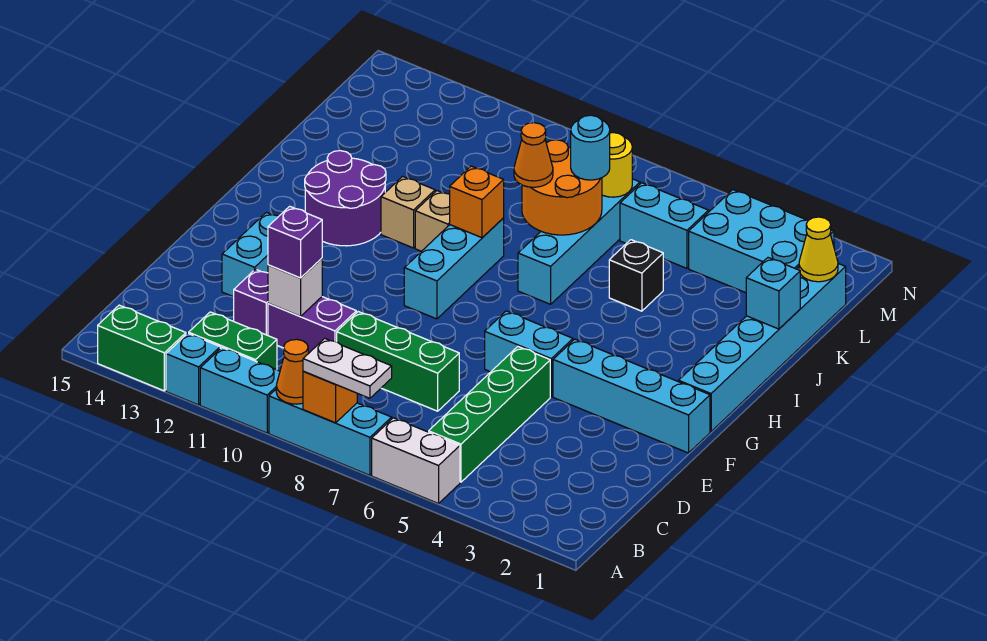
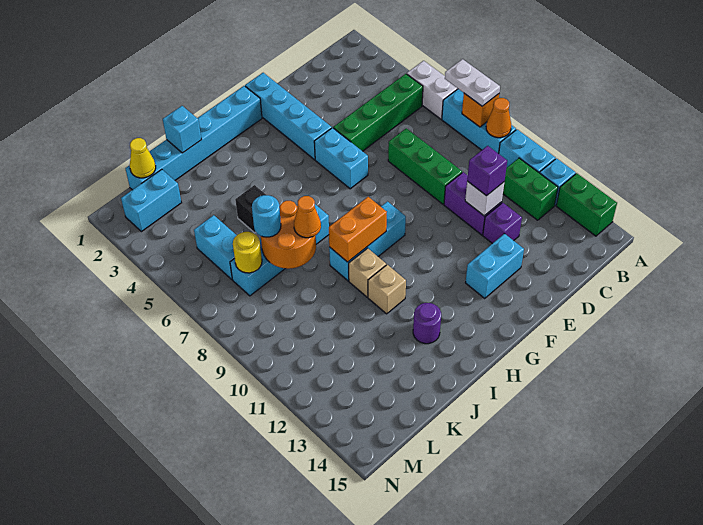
purple 2x2 round brick [305,151,386,246] -> purple 1x1 round brick [413,303,441,344]
orange 1x1 brick [450,166,504,238] -> orange 1x2 brick [329,197,387,262]
cyan 2x3 brick [689,190,834,293] -> cyan 1x2 brick [121,169,182,232]

